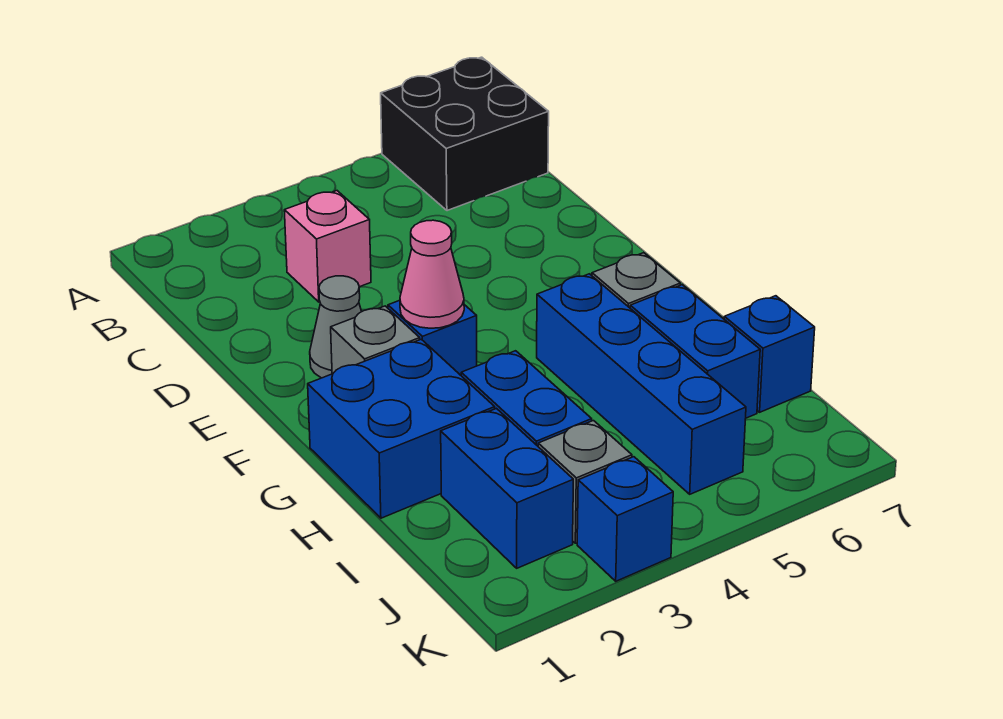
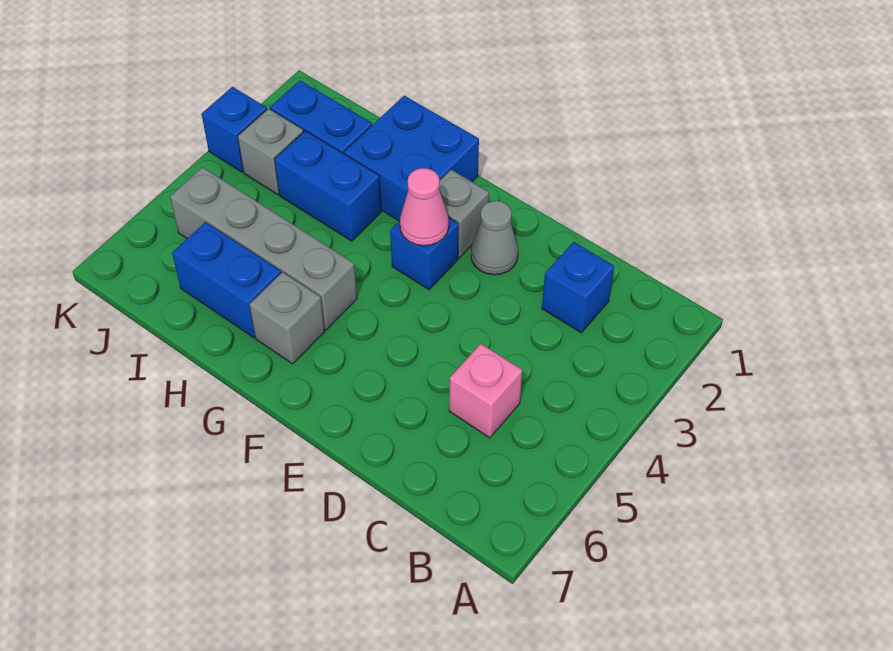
black 2x2 brick [381,57,549,211] -> none
pink 1x1 brick [284,191,371,302] -> pink 1x1 brick moved to [449,344,522,438]
blue 1x4 brick [537,274,746,494] -> grey 1x4 brick [170,167,357,330]
blue 1x1 brick [724,296,815,412] -> blue 1x1 brick moved to [542,242,614,333]

